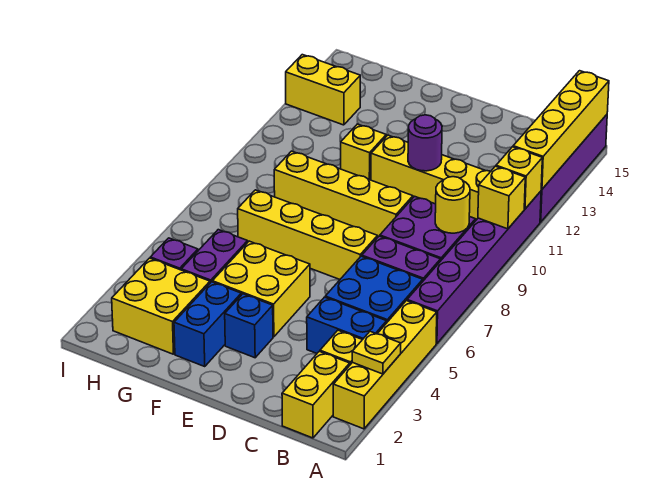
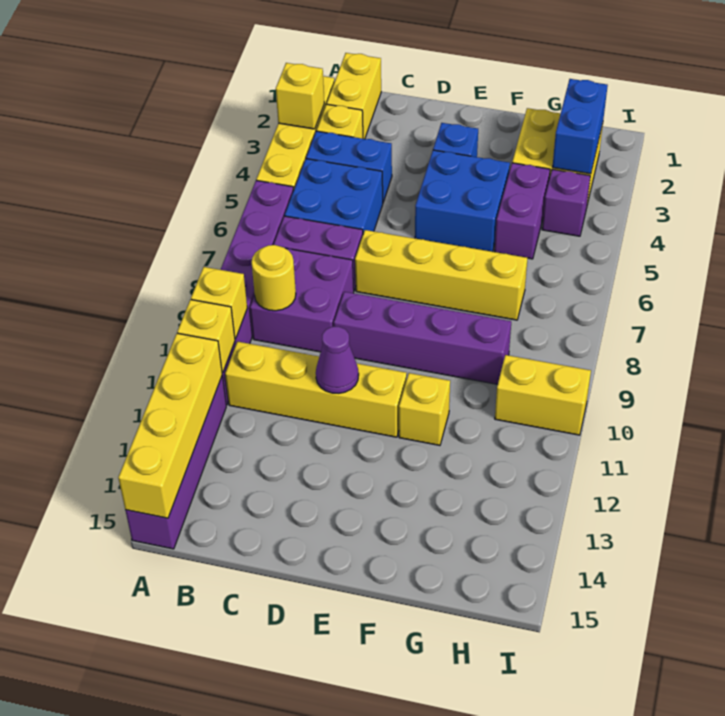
yellow 1x1 plate [352,331,401,374] -> yellow 1x1 brick [276,63,324,129]
yellow 1x4 brick [274,151,413,238] -> purple 1x4 brick [334,292,511,384]
purple 1x1 round brick [408,115,442,171] -> purple 1x1 cone [316,327,359,393]
yellow 2x2 brick [212,241,310,337] -> blue 2x2 brick [415,150,510,252]
blue 1x2 brick [174,282,241,366] -> blue 1x2 brick moved to [553,79,608,174]
yellow 1x2 brick [286,55,360,125] -> yellow 1x2 brick moved to [495,355,591,435]

